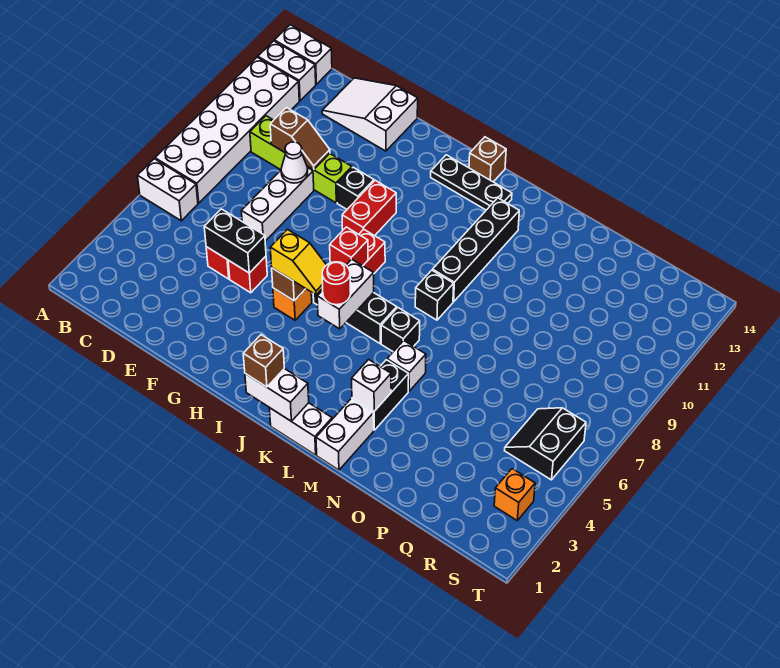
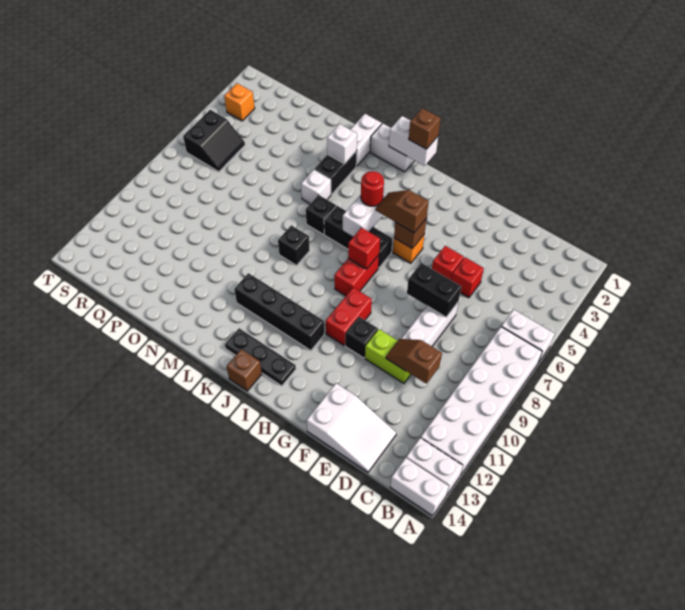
lime 1x4 brick [250,116,352,203] -> lime 1x2 brick [365,329,411,383]
black 1x2 brick [204,209,266,273] -> black 1x2 brick moved to [407,263,461,317]
white 1x1 cone [281,142,308,183] -> none
yellow 1x2 slope [270,230,326,295] -> brown 1x2 slope [376,190,429,233]
black 1x4 brick [433,198,519,302] -> black 1x4 brick turned to [234,273,324,350]

